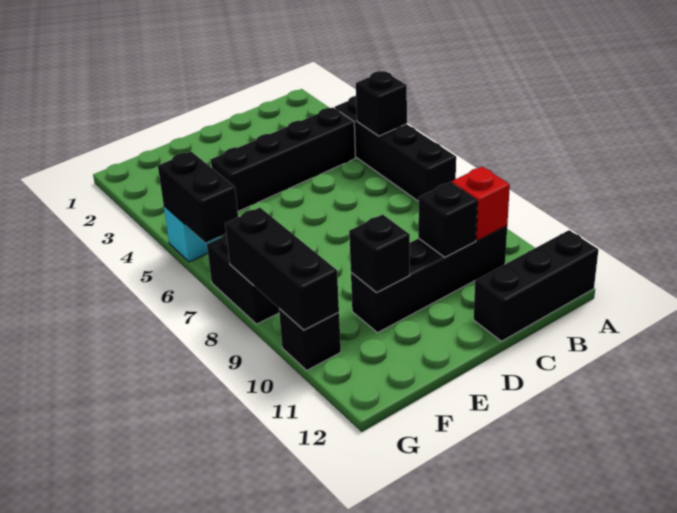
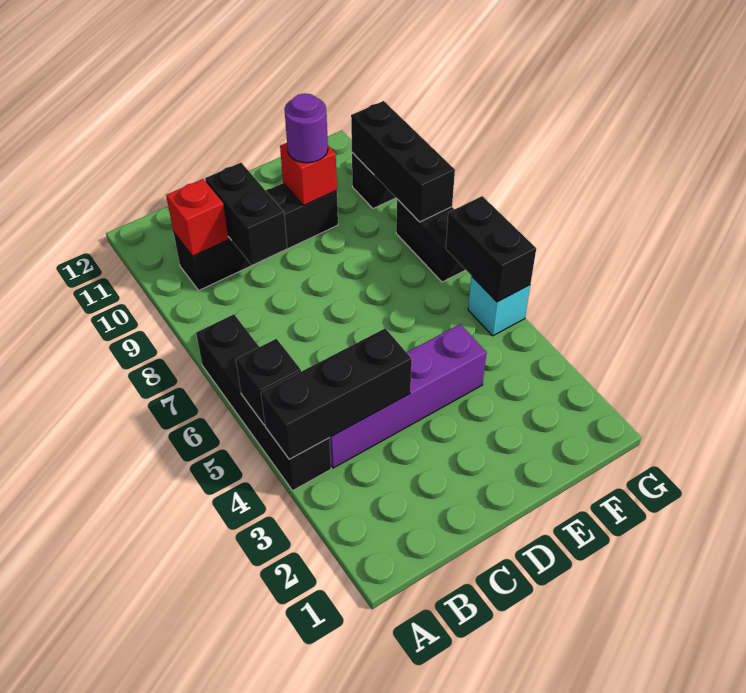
black 1x3 brick [473,230,598,341] -> black 1x3 brick moved to [261,328,412,459]
black 1x4 brick [211,107,355,211] -> purple 1x4 brick [330,324,487,468]
black 1x1 brick [418,182,477,257] -> black 1x2 brick [205,163,287,265]
black 1x1 brick [349,215,410,292] -> red 1x1 brick [280,143,337,205]
none -> purple 1x1 round brick [285,93,328,163]

